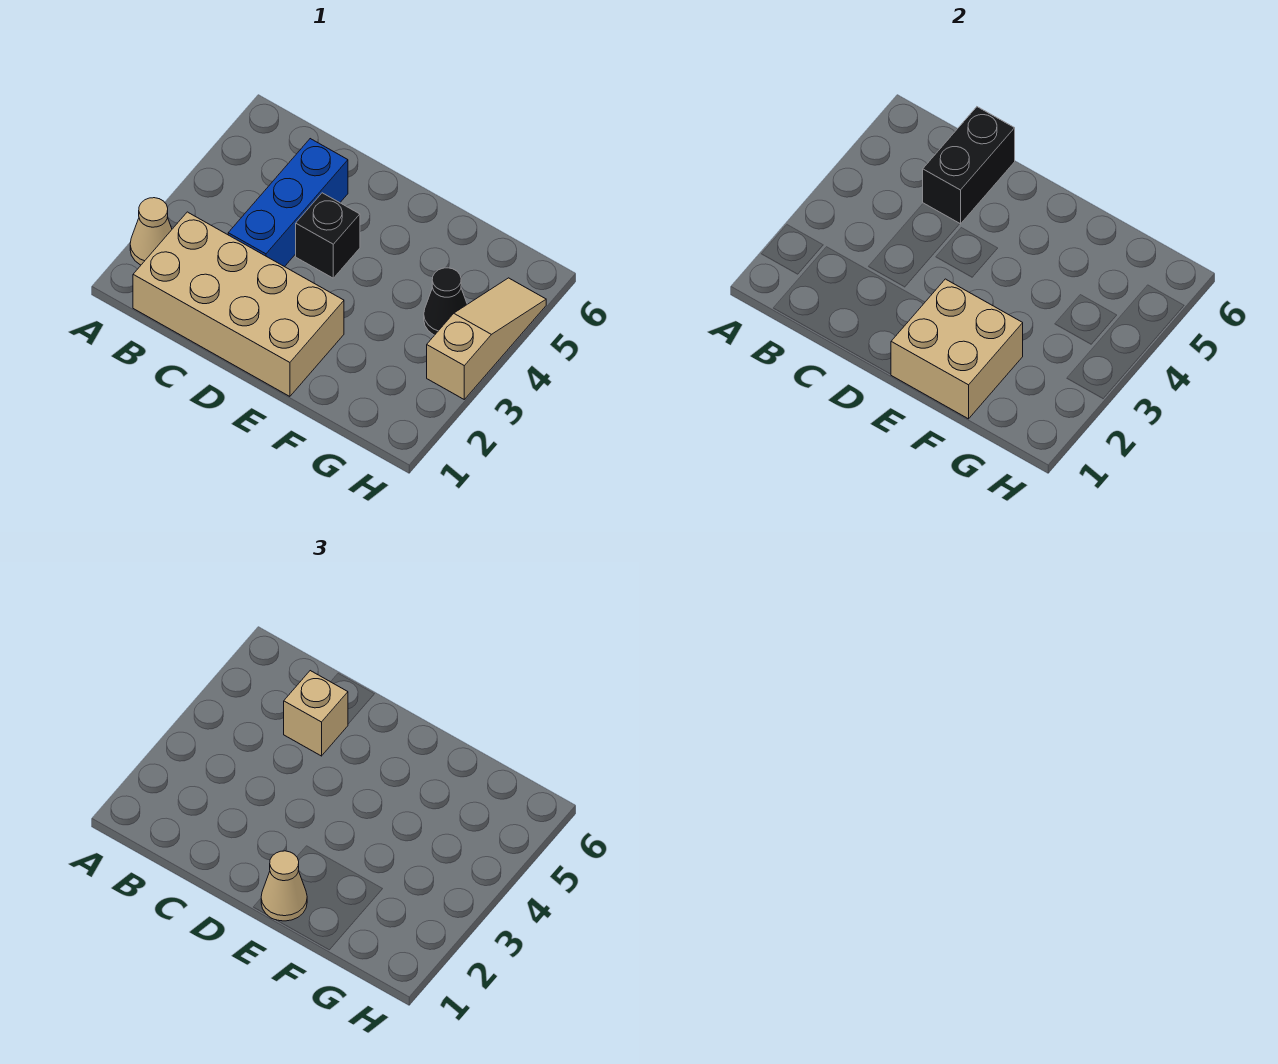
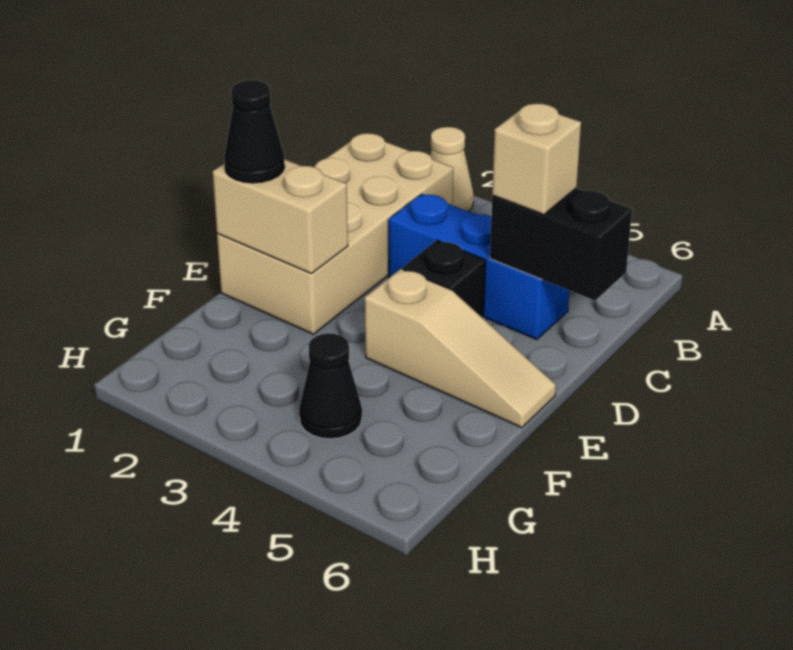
tan 2x2 brick [891,279,1023,419] -> tan 1x2 brick [213,159,348,274]
tan 1x1 cone [261,851,307,921] -> black 1x1 cone [224,80,285,183]
tan 1x3 slope [427,278,546,399] -> tan 1x3 slope moved to [365,269,556,428]

